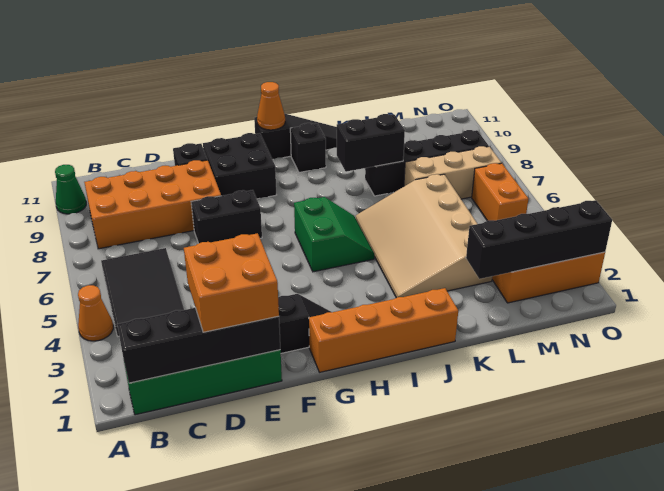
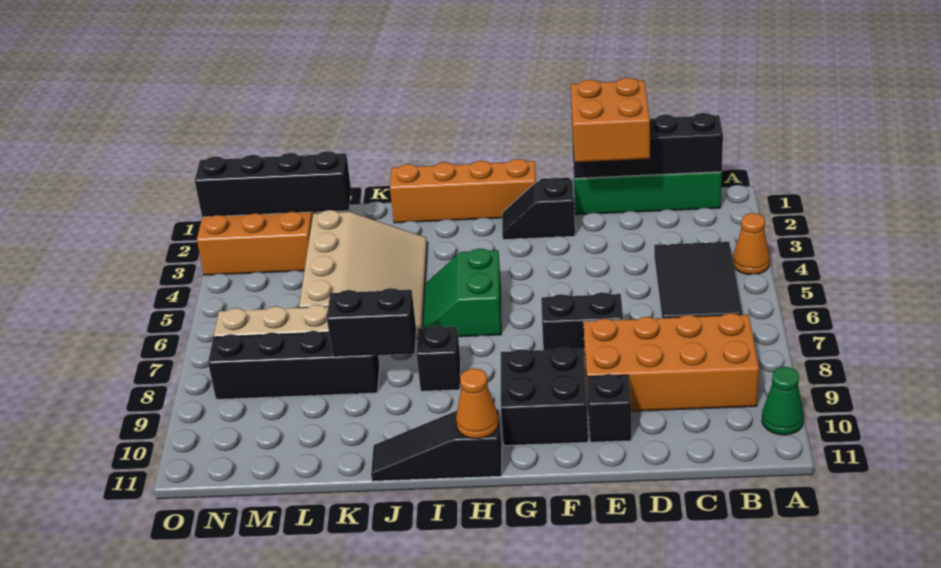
black 1x1 brick [290,123,326,172] -> black 1x1 brick moved to [417,326,461,391]
orange 1x2 brick [472,163,529,221] -> none

